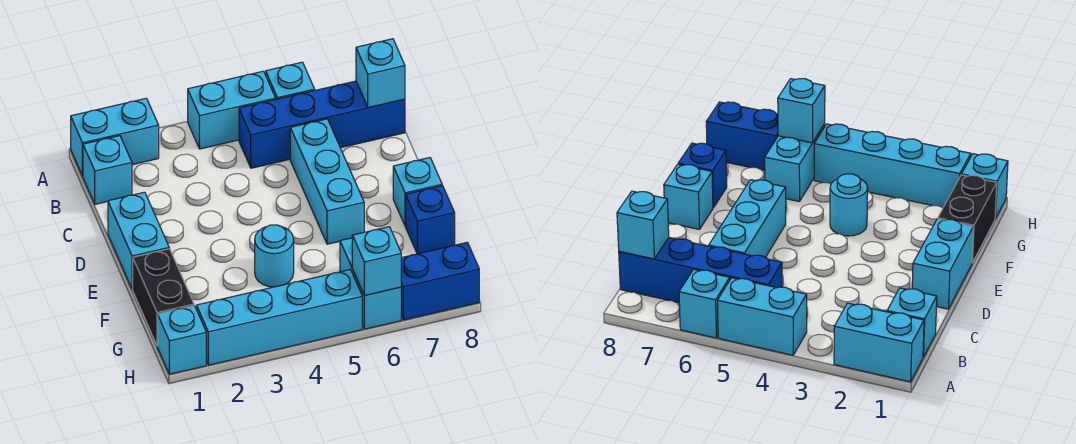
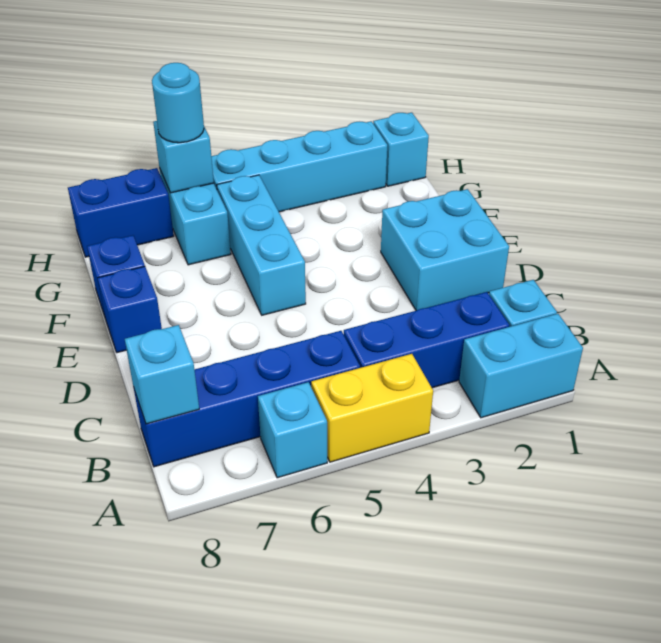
cyan 1x2 brick [188,71,276,149] -> yellow 1x2 brick [311,354,433,462]
none -> blue 1x3 brick [344,292,509,388]
cyan 1x3 brick [290,119,364,244] -> cyan 1x3 brick moved to [217,175,306,315]
cyan 1x2 brick [108,192,169,289] -> cyan 2x2 brick [381,189,509,311]
cyan 1x1 brick [393,158,442,226] -> blue 1x1 brick [98,266,162,353]
black 1x2 brick [133,249,194,346] -> none
cyan 1x1 round brick [255,225,294,287] -> cyan 1x1 round brick moved to [152,63,204,143]

